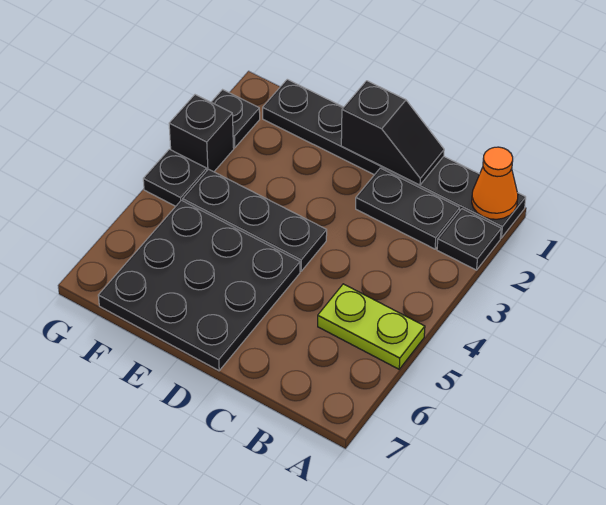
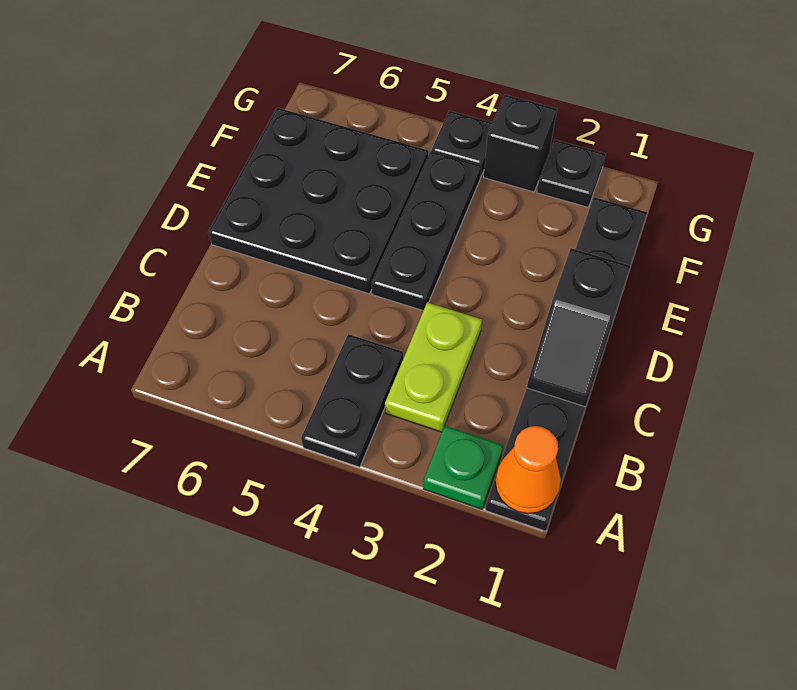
black 1x1 plate [437,209,501,270] -> green 1x1 plate [423,426,503,509]
lime 1x2 plate [318,284,425,369] -> lime 1x2 plate moved to [385,302,482,432]
black 1x2 plate [356,168,460,249] -> black 1x2 plate moved to [301,334,403,467]

